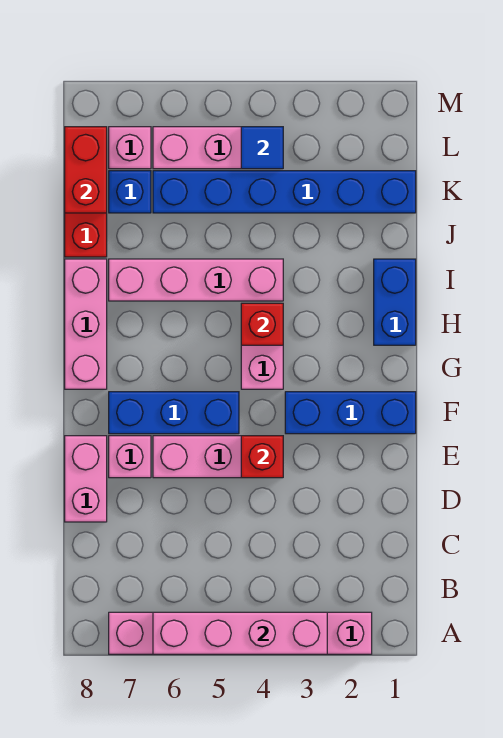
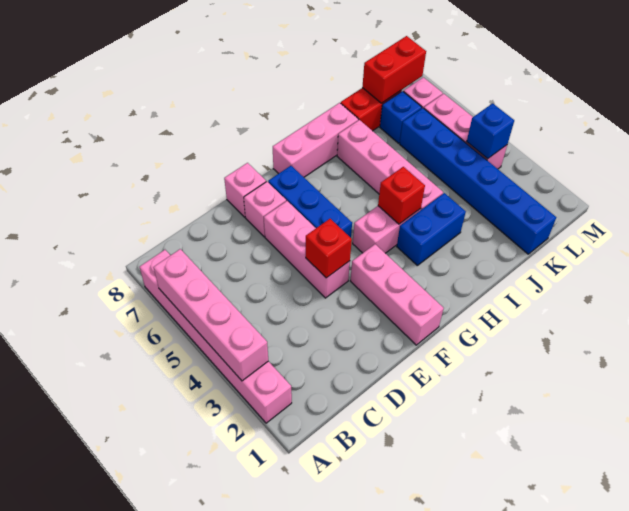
pink 1x2 brick [65,436,107,522] -> pink 1x1 brick [224,163,266,217]
blue 1x3 brick [285,392,416,434] -> pink 1x3 brick [350,244,444,345]
blue 1x2 brick [374,259,416,345] -> blue 1x2 brick moved to [397,193,466,265]
blue 1x1 tile [241,127,283,169] -> blue 1x1 brick [467,103,514,159]

